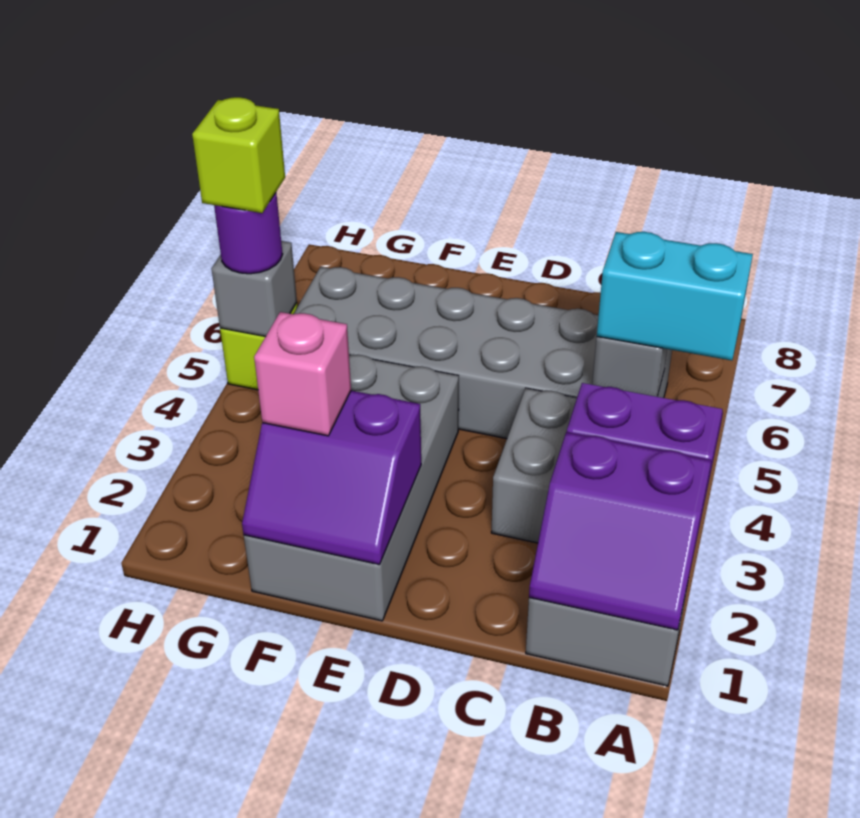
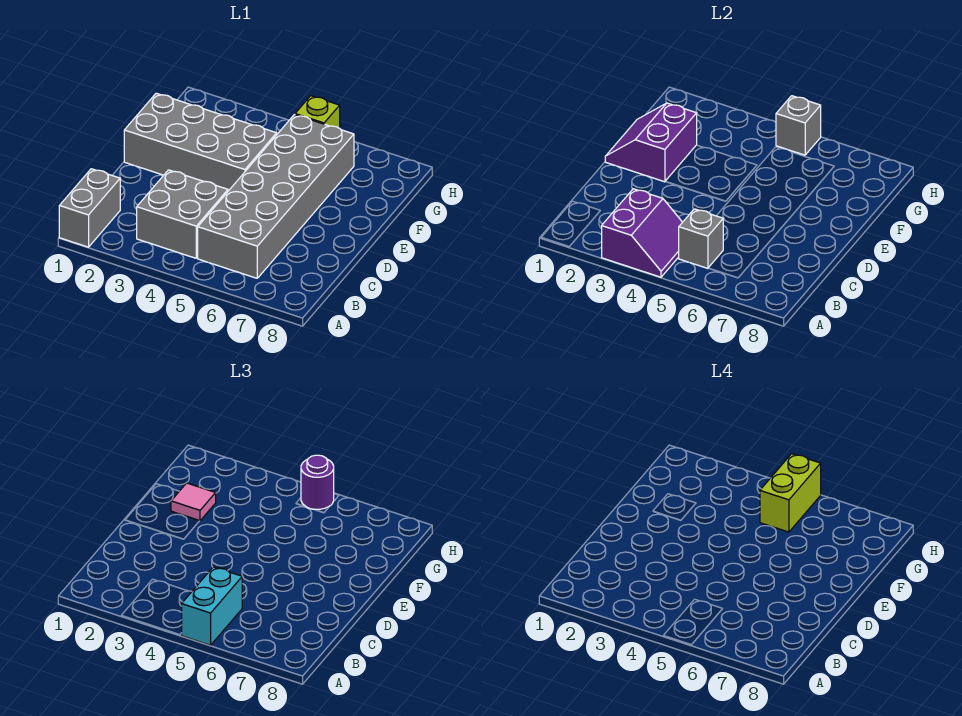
purple 2x2 slope [529,432,711,630] -> none
pink 1x1 brick [254,312,351,436] -> pink 1x1 tile [171,483,216,521]
lime 1x1 brick [192,97,285,213] -> lime 1x2 brick [760,454,821,532]

